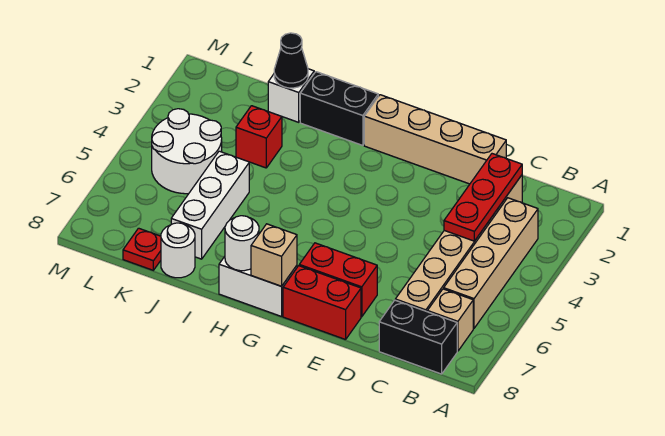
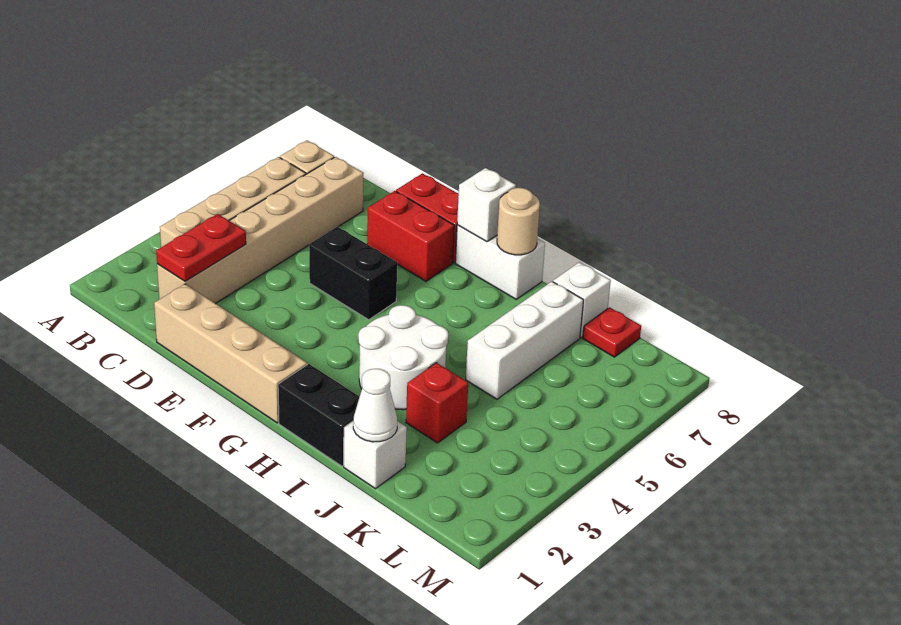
black 1x2 brick [379,300,457,374] -> black 1x2 brick moved to [309,227,397,320]
red 1x3 plate [444,154,522,241] -> red 1x2 plate [156,214,246,281]
tan 1x1 brick [251,224,297,286] -> white 1x1 brick [457,168,516,242]
white 1x1 round brick [225,216,259,271] -> tan 1x1 round brick [497,188,540,255]
black 1x1 cone [274,33,308,88] -> white 1x1 cone [353,369,397,442]
white 1x1 round brick [161,223,195,278] -> white 1x1 brick [553,262,611,337]
white 2x2 round brick [152,109,222,194] -> white 2x2 round brick moved to [358,305,448,410]

